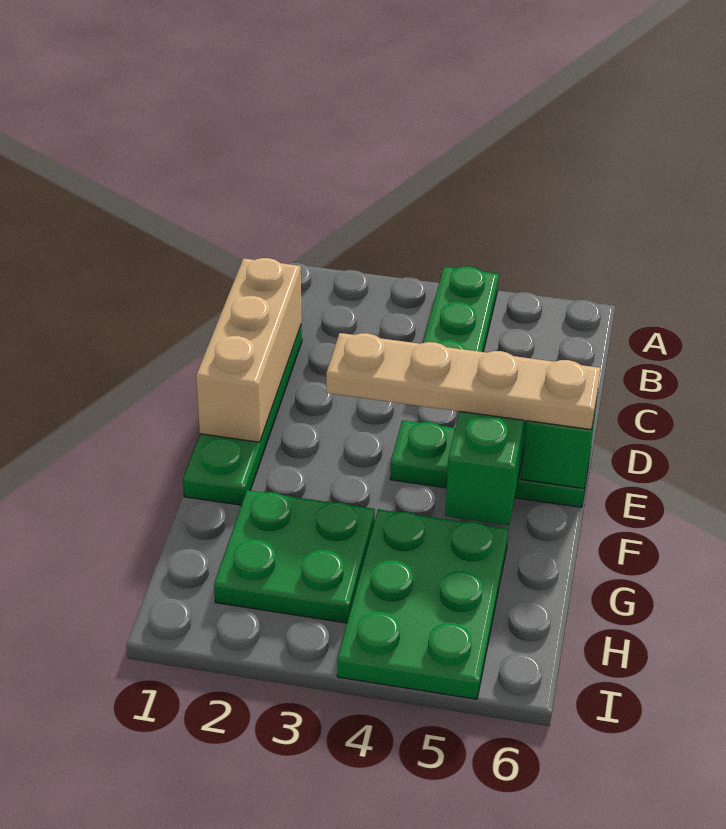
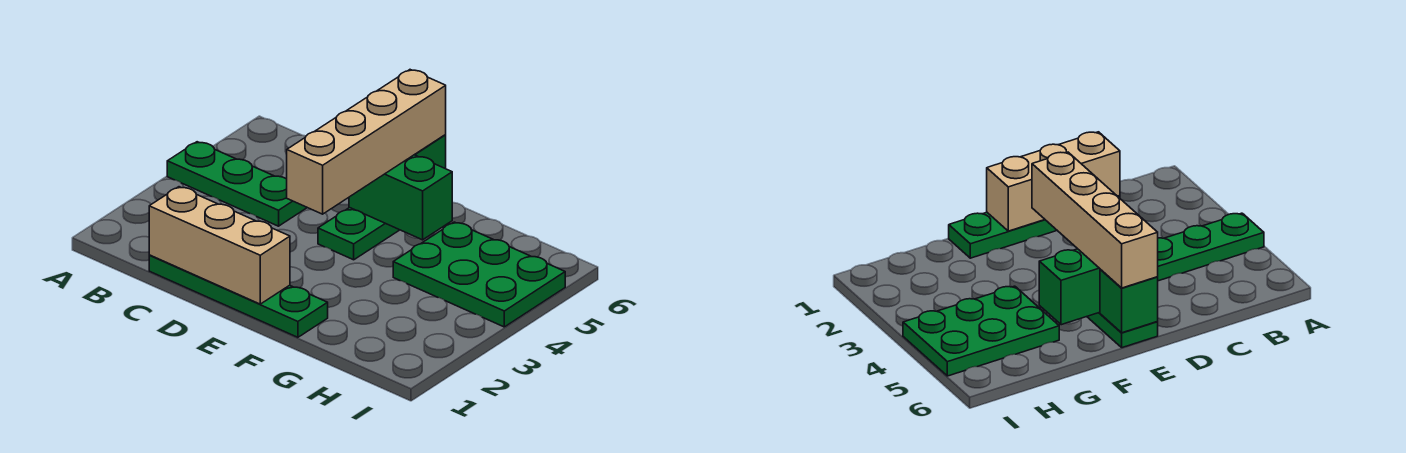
tan 1x4 plate [326,333,601,430] -> tan 1x4 brick [287,70,446,214]
green 2x2 plate [214,490,375,623] -> none

